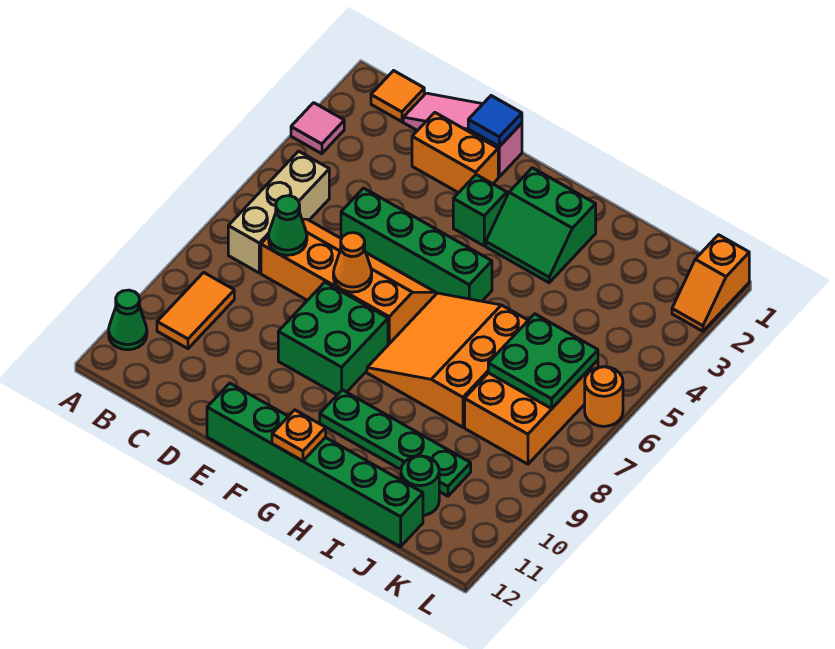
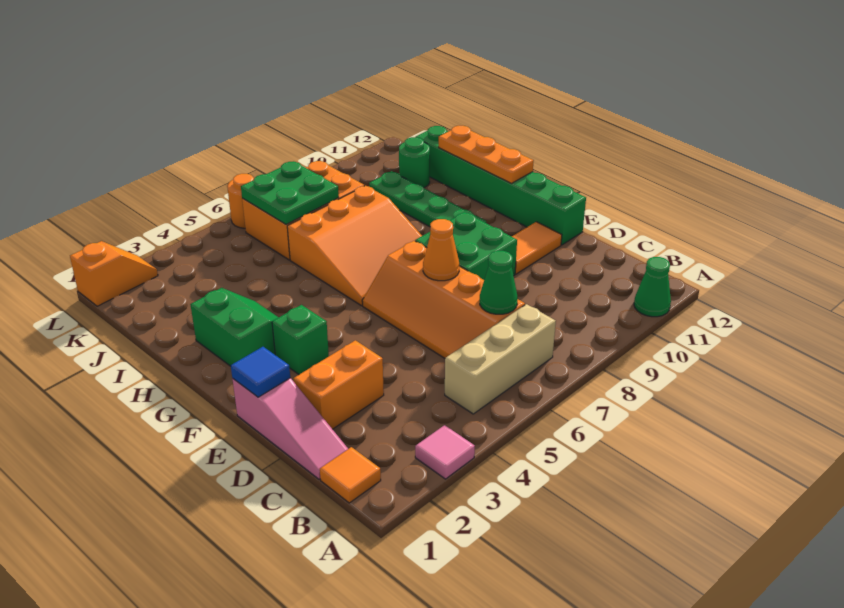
orange 1x2 tile [157,272,234,349] -> orange 1x2 tile moved to [512,222,562,274]
orange 1x2 brick [412,113,498,193] -> orange 1x2 brick turned to [293,340,384,429]
green 1x4 brick [341,188,492,301] -> none
orange 1x1 plate [272,410,326,461] -> orange 1x3 plate [439,126,534,183]

